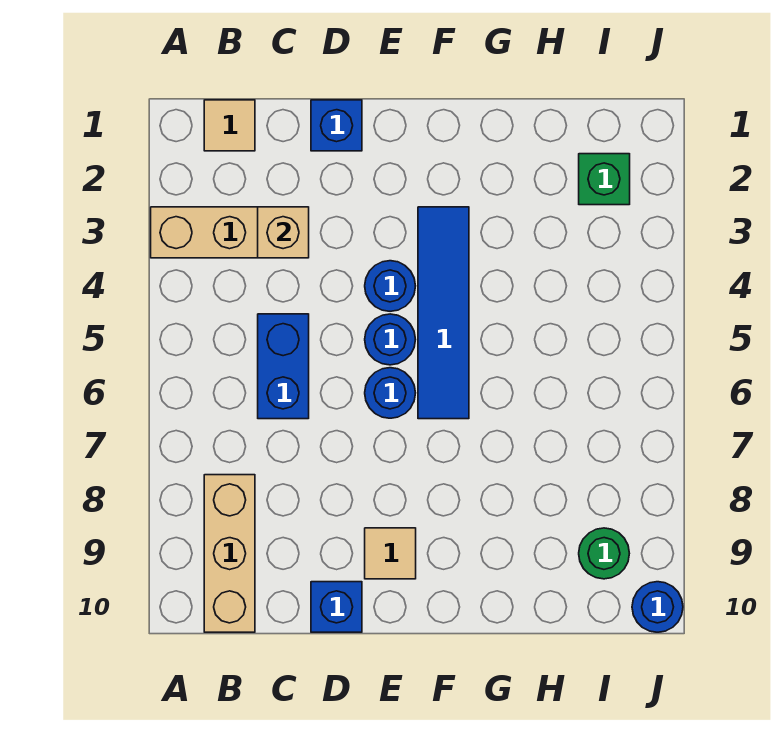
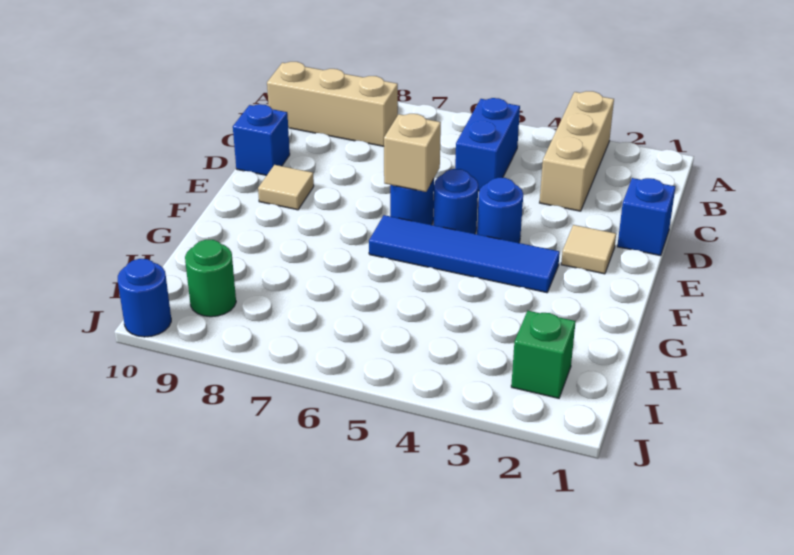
tan 1x1 tile [204,100,255,151] -> tan 1x1 tile moved to [561,225,616,274]
tan 1x1 brick [258,207,309,258] -> tan 1x1 brick moved to [384,114,441,192]
blue 1x2 brick [258,314,309,419] -> blue 1x2 brick turned to [455,98,520,191]

